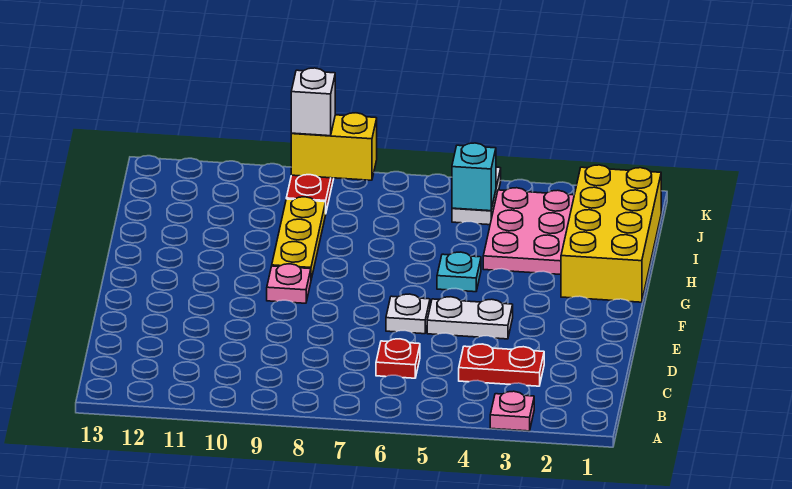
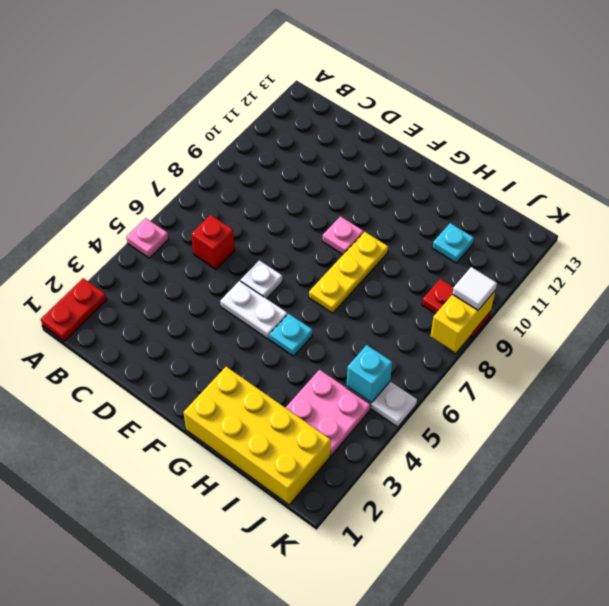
pink 1x1 plate [490,391,534,431] -> pink 1x1 plate moved to [126,218,168,258]
red 1x2 plate [459,344,544,386] -> red 1x2 plate moved to [41,278,107,341]
red 1x1 plate [376,339,420,378] -> red 1x1 brick [191,215,235,269]
white 1x2 plate [427,297,513,339] -> white 1x2 plate turned to [220,281,287,339]
yellow 1x3 plate [272,197,326,279] -> yellow 1x3 plate turned to [309,232,388,313]
pink 2x3 plate [483,188,574,274] -> pink 2x2 plate [286,370,371,456]
none -> cyan 1x1 plate [433,223,474,263]
white 1x1 brick [291,68,335,136] -> white 1x1 tile [452,267,497,310]

